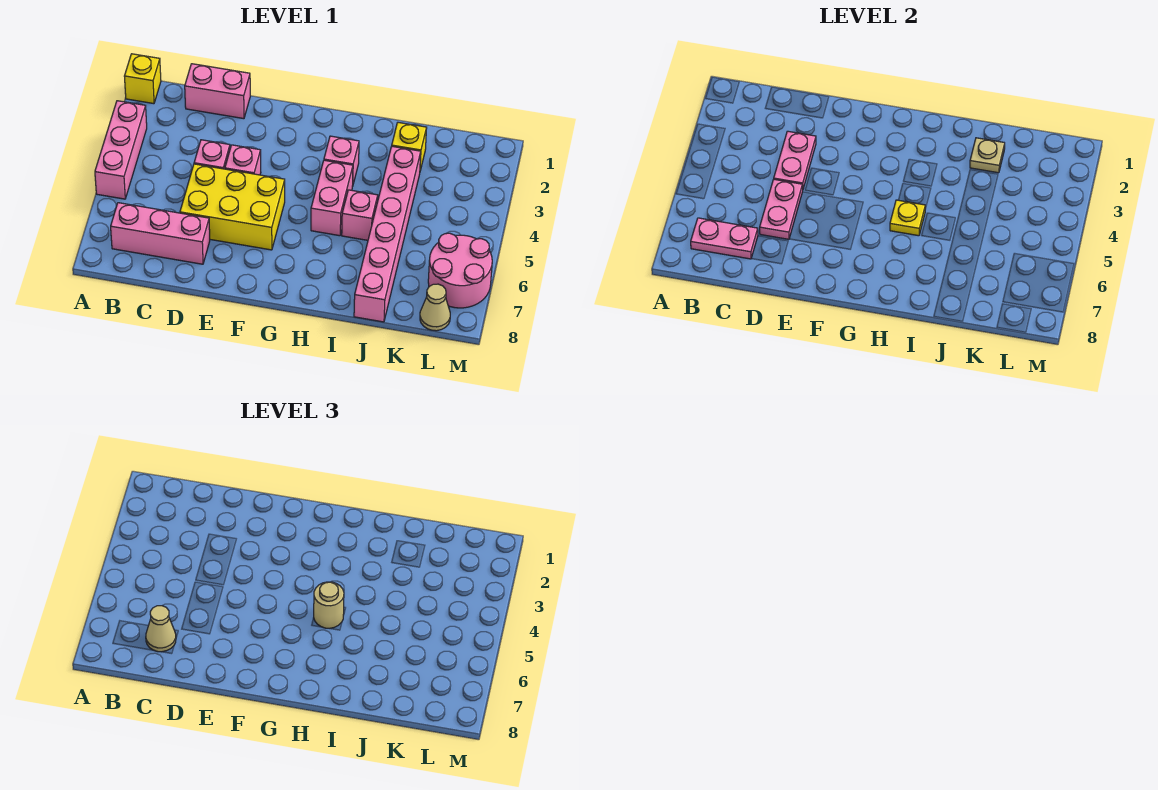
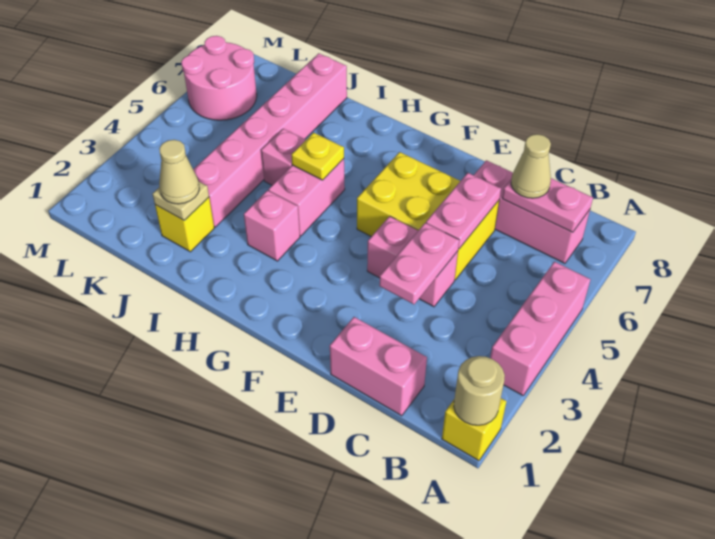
tan 1x1 round brick [314,582,344,628] -> tan 1x1 round brick moved to [454,356,505,425]
tan 1x1 cone [420,284,450,331] -> tan 1x1 cone moved to [159,140,199,204]

